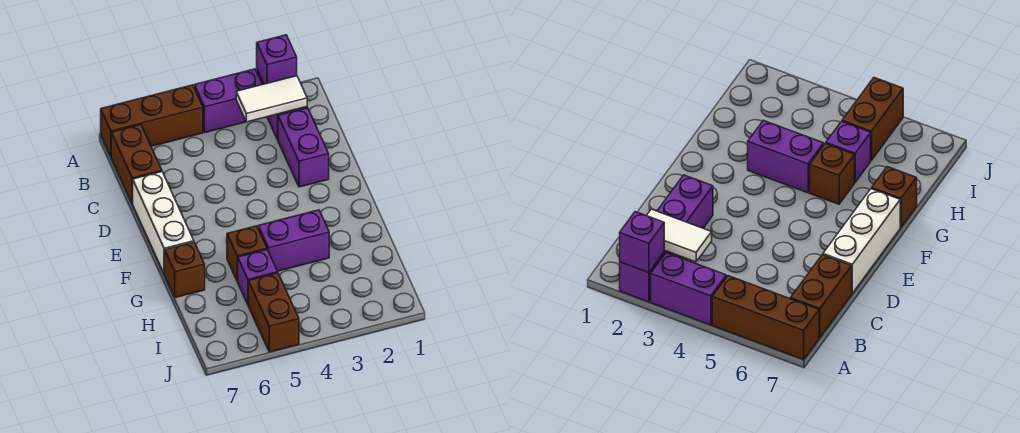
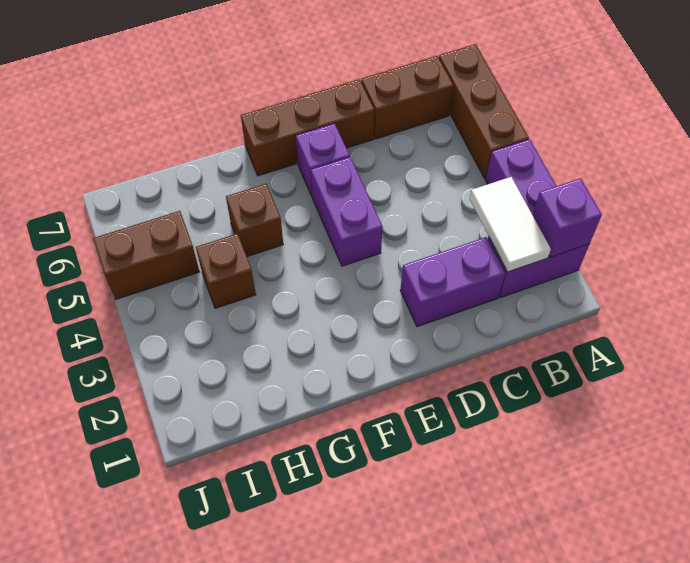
white 1x3 brick [132,172,194,274] -> brown 1x3 brick [241,79,374,176]
purple 1x2 brick [258,210,329,271] -> purple 1x2 brick moved to [311,157,383,266]
brown 1x1 brick [165,242,205,298] -> brown 1x1 brick moved to [196,234,256,308]
purple 1x1 brick [237,250,278,304] -> purple 1x1 brick moved to [296,124,350,196]

